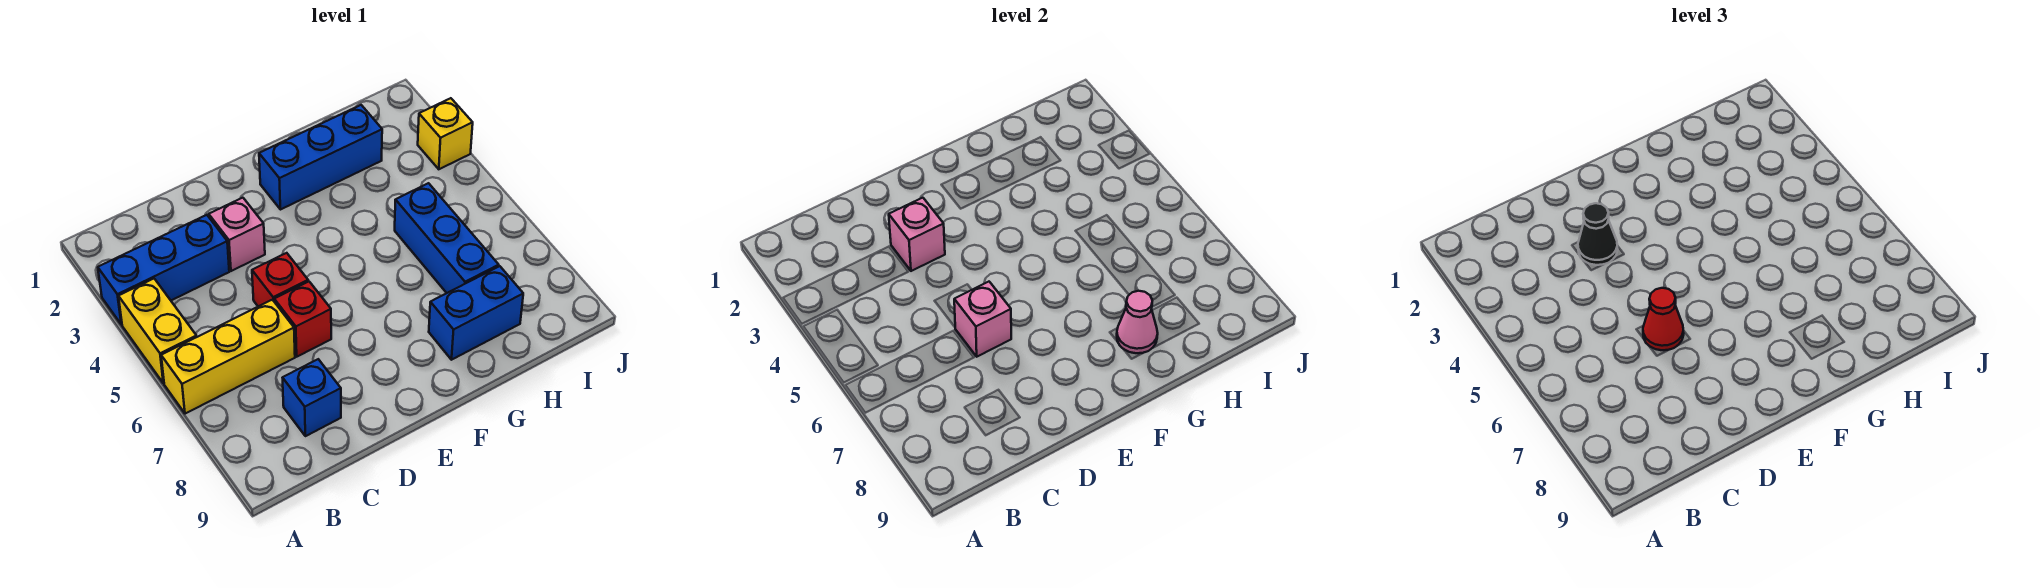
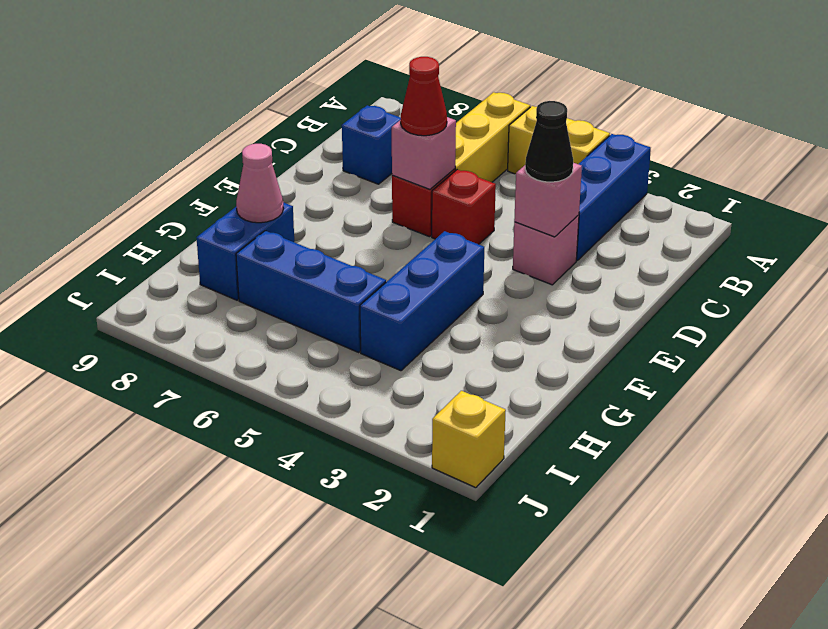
blue 1x3 brick [259,105,382,210] -> blue 1x3 brick moved to [360,231,484,371]
yellow 1x1 brick [418,98,473,169] -> yellow 1x1 brick moved to [432,391,506,488]

